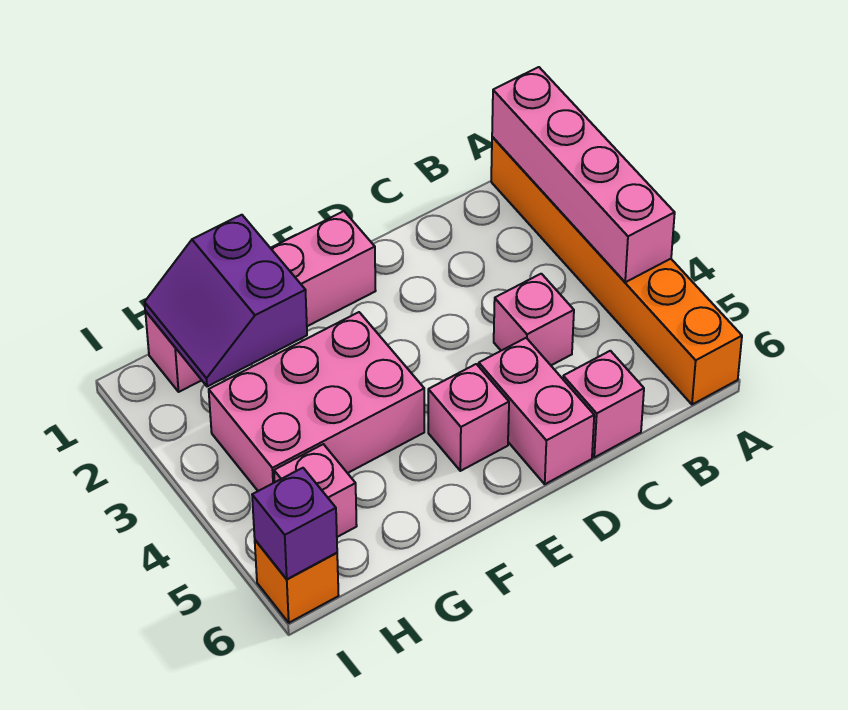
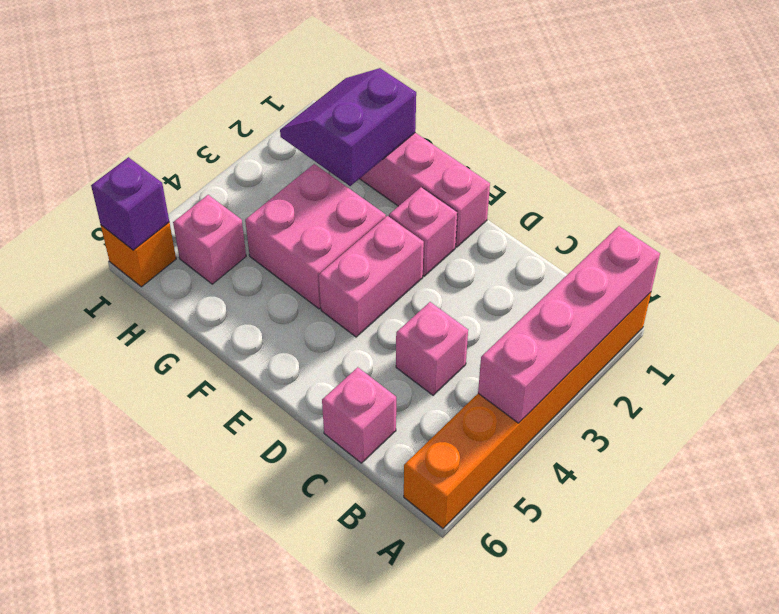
pink 1x2 brick [479,338,594,484] -> pink 1x2 brick moved to [319,216,424,337]
pink 1x1 brick [428,364,509,471] -> pink 1x1 brick moved to [389,187,457,276]
pink 2x3 brick [209,312,424,491] -> pink 2x2 brick [245,164,386,309]

